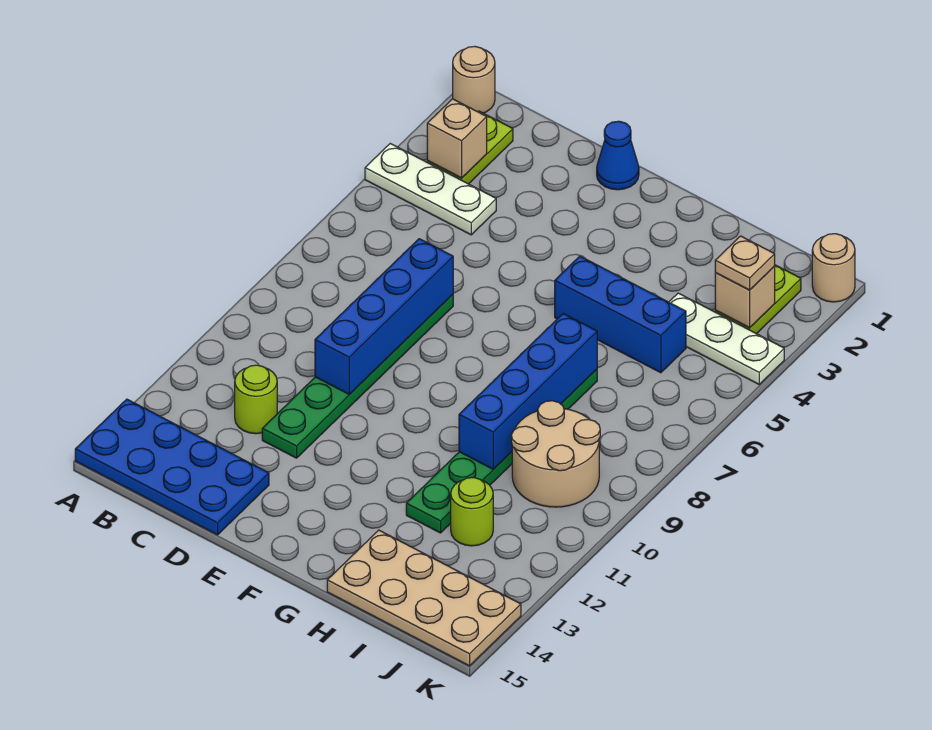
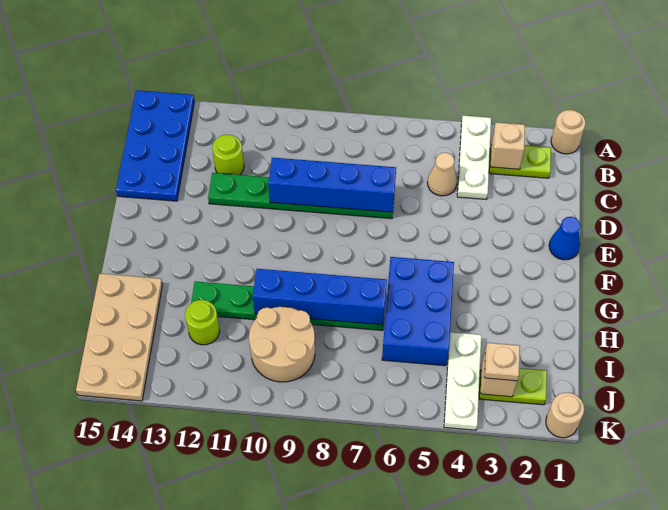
none -> tan 1x1 cone [427,153,457,196]
blue 1x3 brick [555,256,686,373] -> blue 2x3 brick [382,257,454,366]

